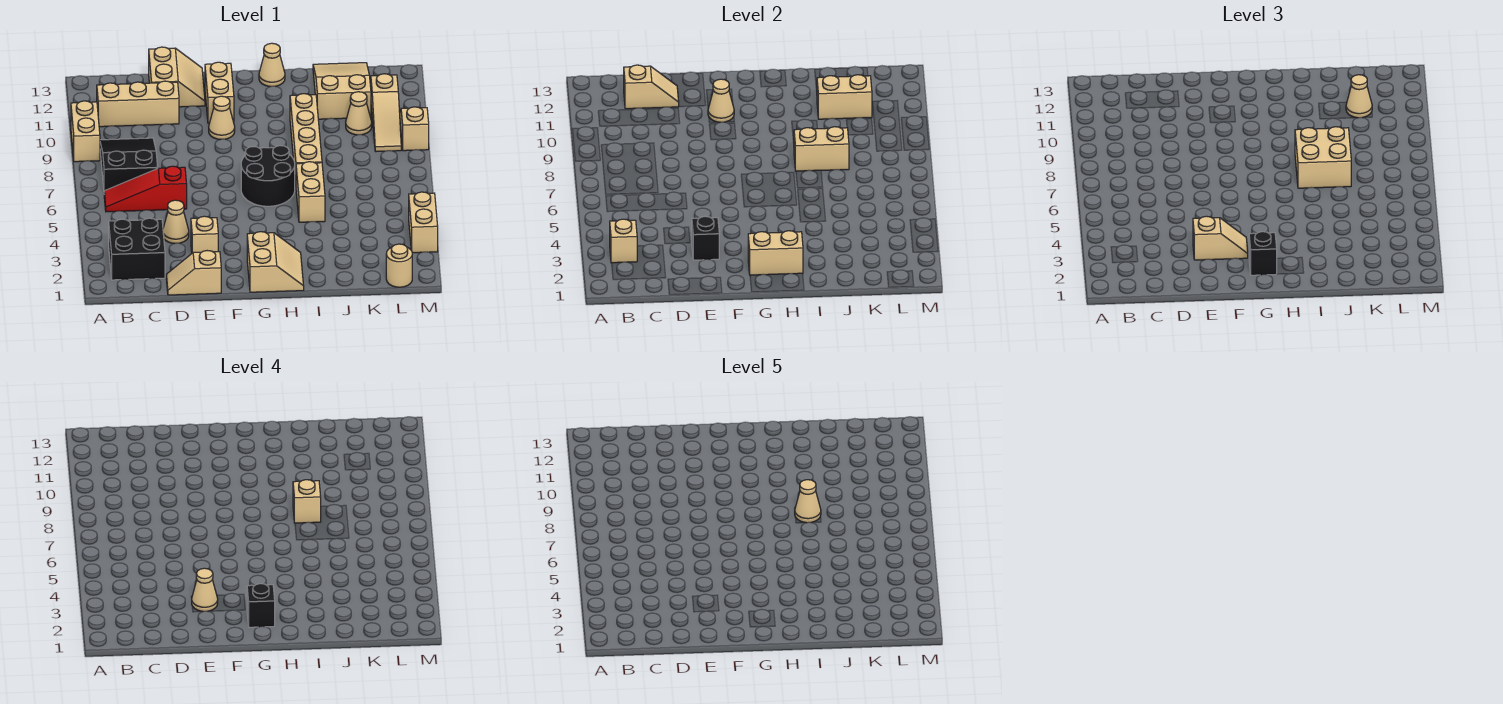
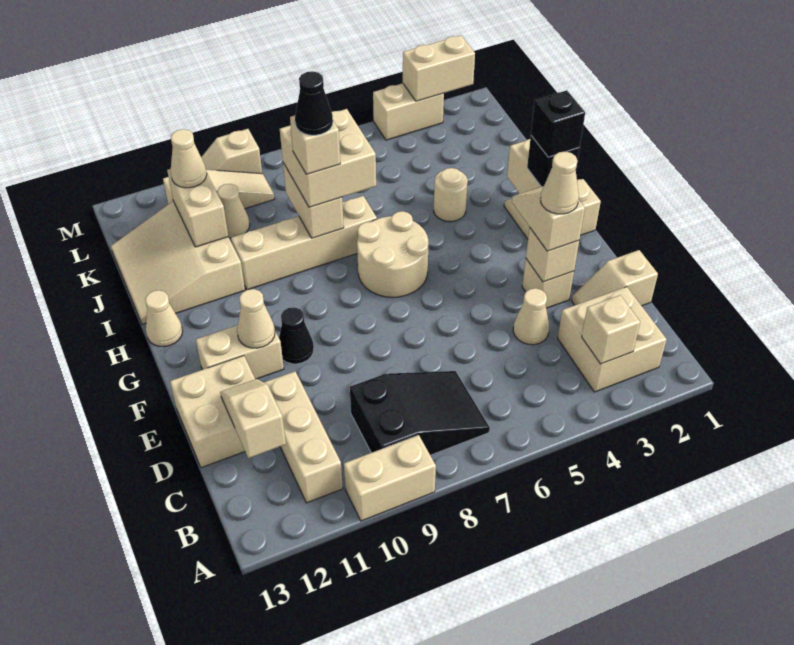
black 2x2 brick [109,218,165,280] -> tan 2x2 brick [558,287,667,392]
red 1x3 slope [104,166,187,212] -> none
black 2x3 slope [100,138,158,191] -> black 2x3 slope turned to [350,371,490,455]
tan 1x2 slope [166,251,221,295] -> tan 1x2 slope turned to [572,250,658,306]
tan 2x2 slope [149,47,205,107] -> tan 2x2 brick [170,356,255,468]
black 1x1 brick [692,216,719,260] -> tan 1x1 brick [526,228,579,282]
tan 1x1 cone [209,96,235,140] -> black 1x1 cone [279,307,314,364]
black 2x2 round brick [241,146,295,206] -> tan 2x2 round brick [357,211,428,297]
tan 1x2 brick [296,162,325,222] -> tan 1x2 brick moved to [403,35,475,101]
tan 1x1 cone [795,480,821,523] -> black 1x1 cone [295,71,333,135]
tan 2x3 slope [313,63,371,119] -> tan 3x3 slope [111,201,245,324]
tan 1x1 round brick [386,244,412,287] -> tan 1x1 round brick moved to [434,168,468,222]

